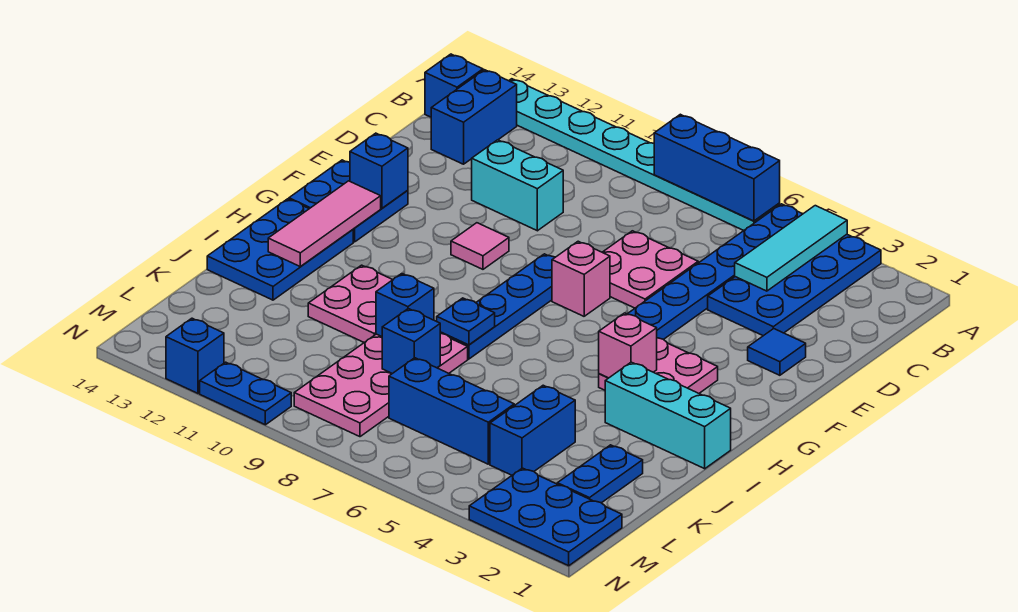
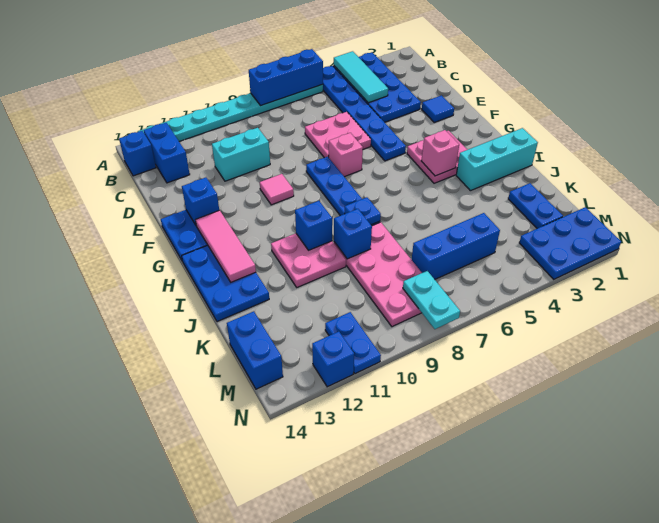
blue 1x2 brick [490,385,575,475] -> blue 1x2 brick moved to [227,311,283,389]
blue 1x1 brick [382,309,440,374] -> blue 1x1 brick moved to [295,201,332,250]
none -> cyan 1x2 plate [403,271,460,329]
blue 1x2 plate [200,362,291,425] -> blue 1x2 plate turned to [325,312,381,374]

